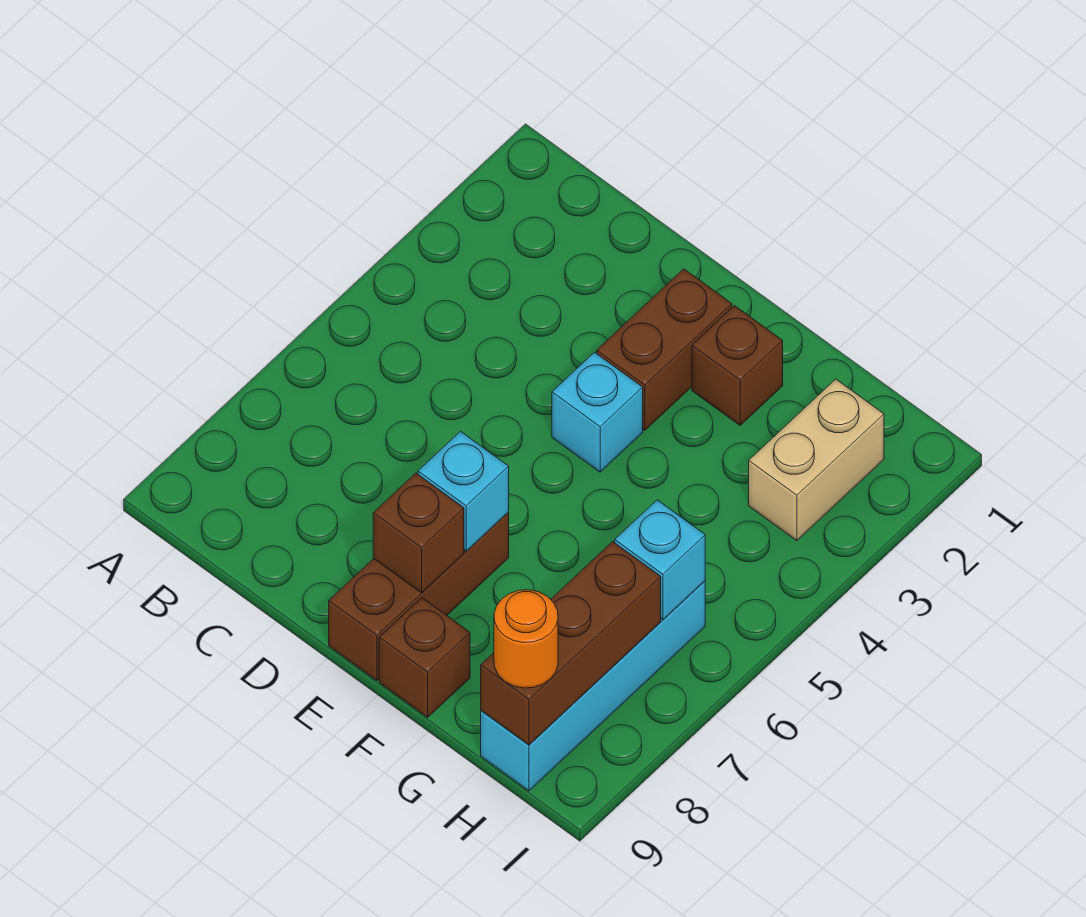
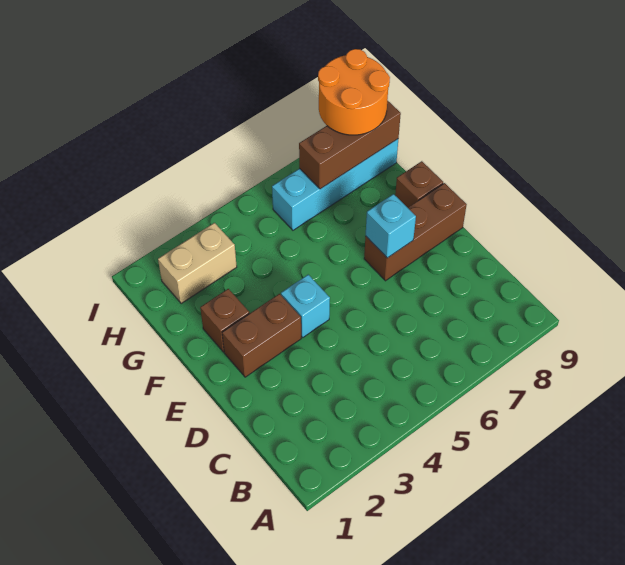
brown 1x1 brick [373,473,464,593] -> none
cyan 1x1 brick [615,500,705,620] -> none
orange 1x1 round brick [494,590,558,688] -> orange 2x2 round brick [318,49,390,135]

